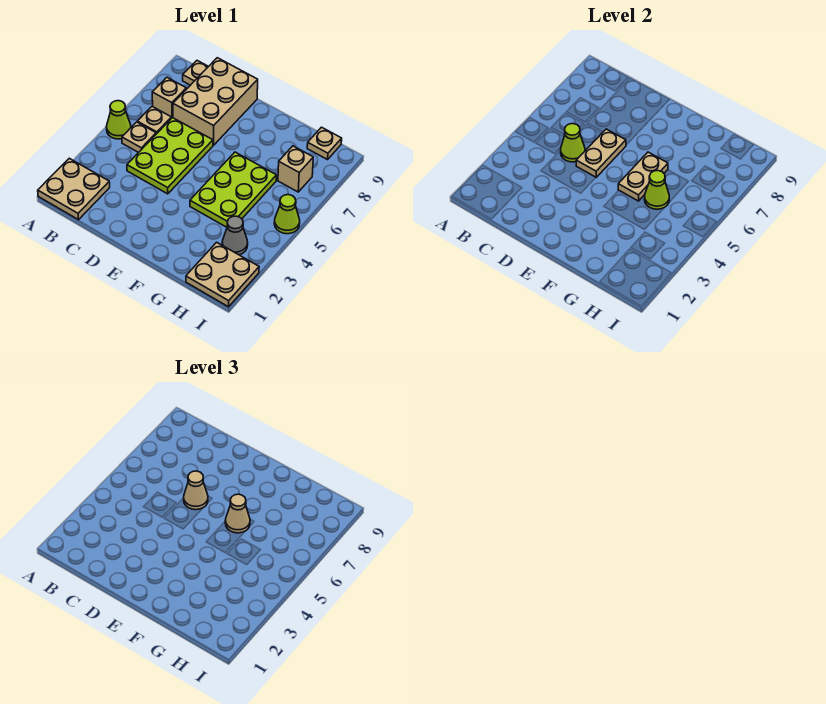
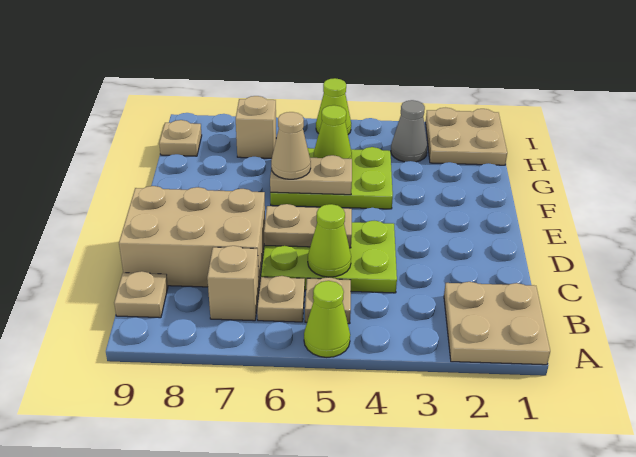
tan 1x1 cone [184,471,208,510] -> none

